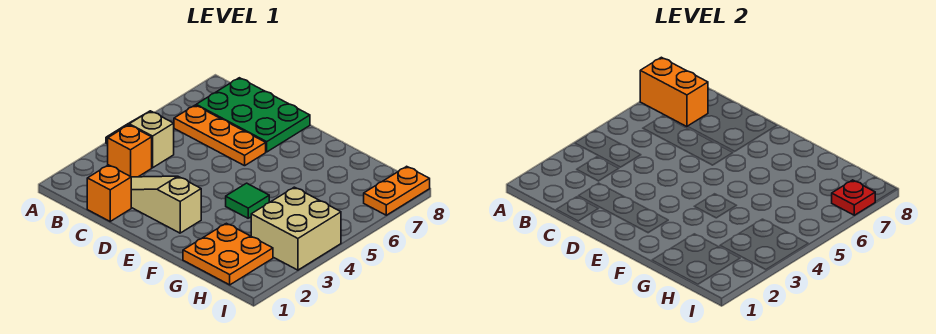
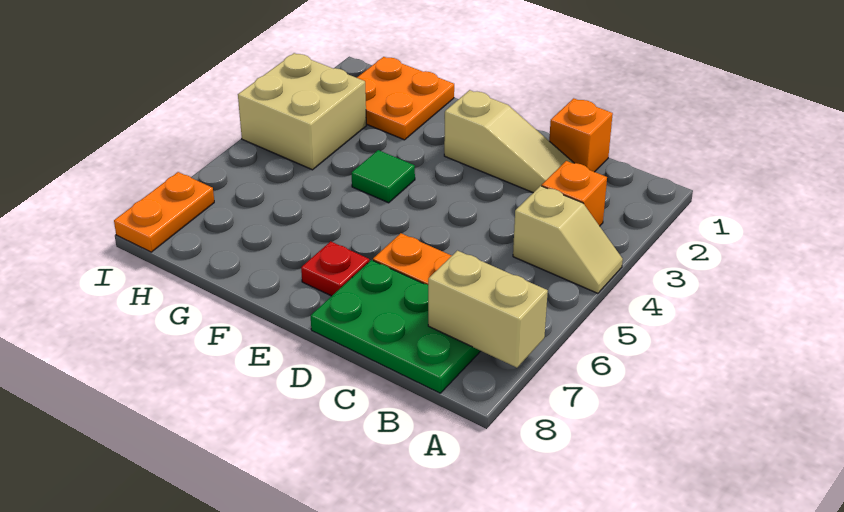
orange 1x2 brick [640,57,708,127] -> tan 1x2 brick [428,251,548,368]
red 1x1 plate [832,180,875,215] -> red 1x1 plate moved to [301,241,370,296]

